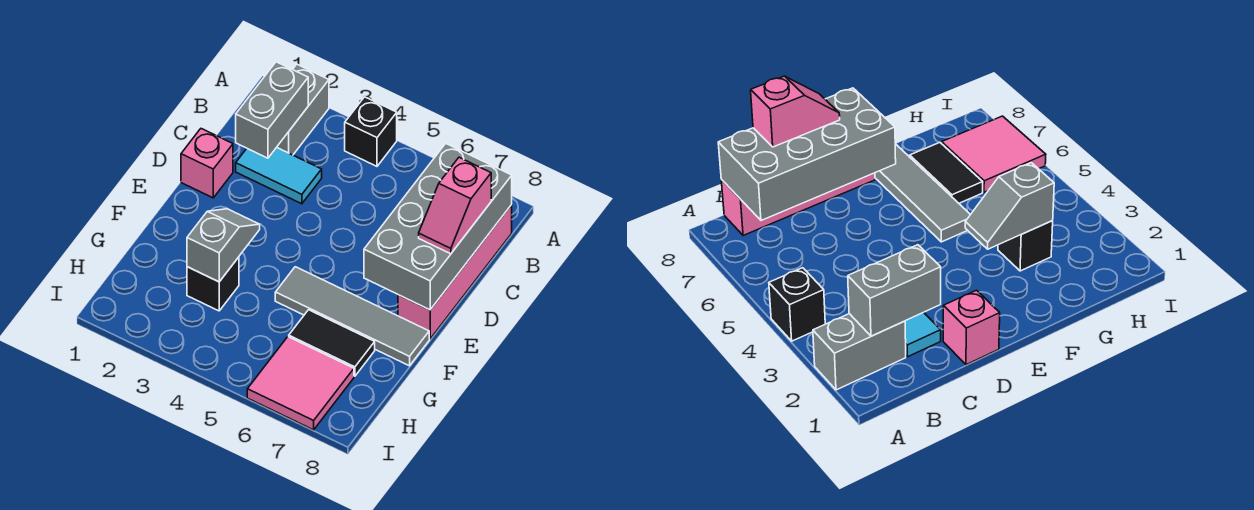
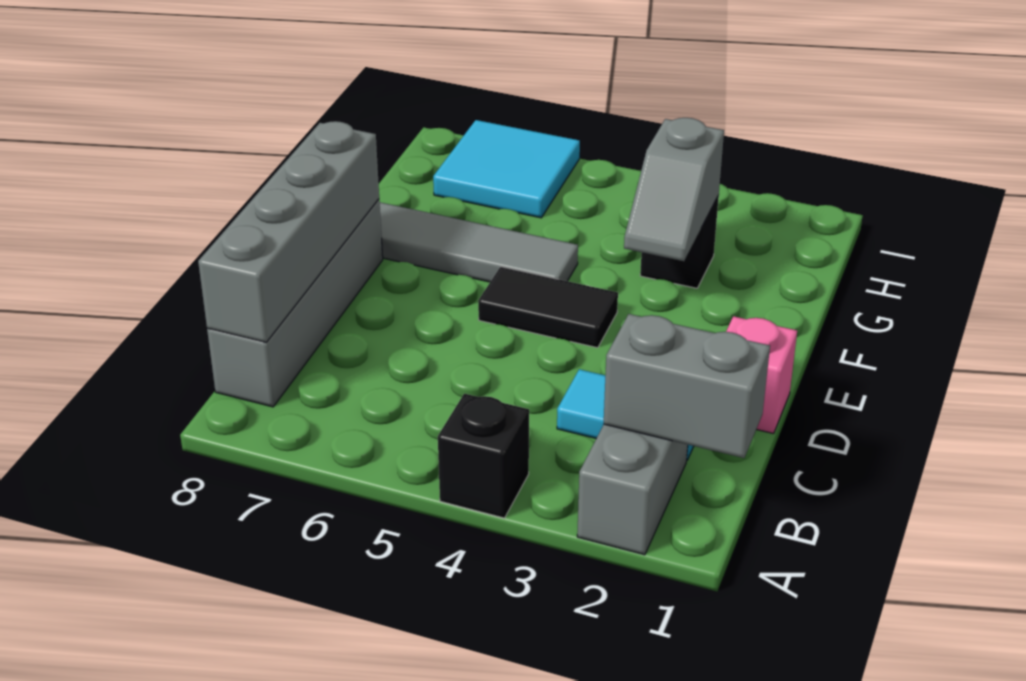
grey 1x2 brick [236,62,308,158] -> grey 1x2 brick turned to [604,314,770,458]
grey 2x4 brick [364,143,512,310] -> grey 1x4 brick [198,121,379,342]
pink 1x4 brick [398,205,512,339] -> grey 1x4 brick [207,199,383,407]
pink 1x2 slope [419,157,491,254] -> none
black 1x2 tile [289,310,375,376] -> black 1x2 tile moved to [478,267,618,348]
pink 2x2 tile [247,337,354,430] -> cyan 2x2 tile [433,120,580,218]

